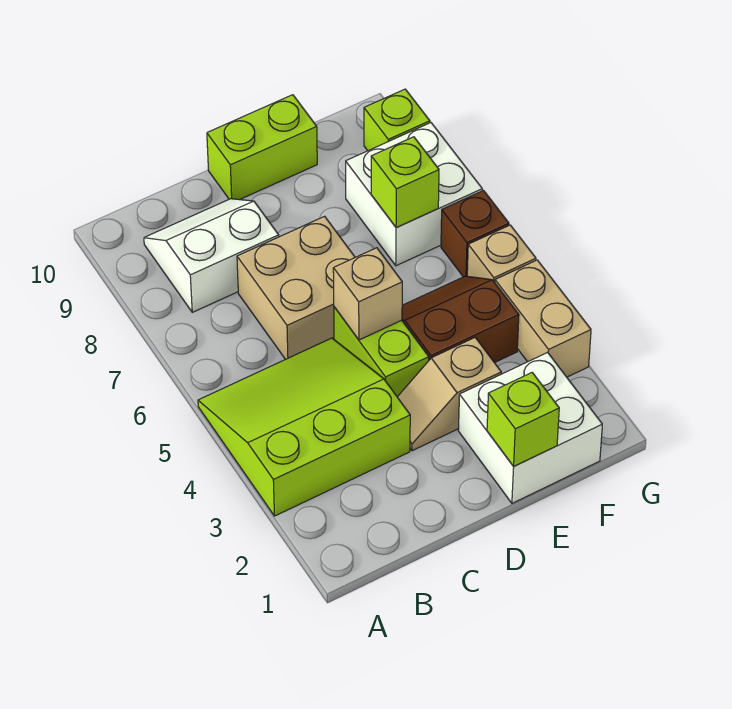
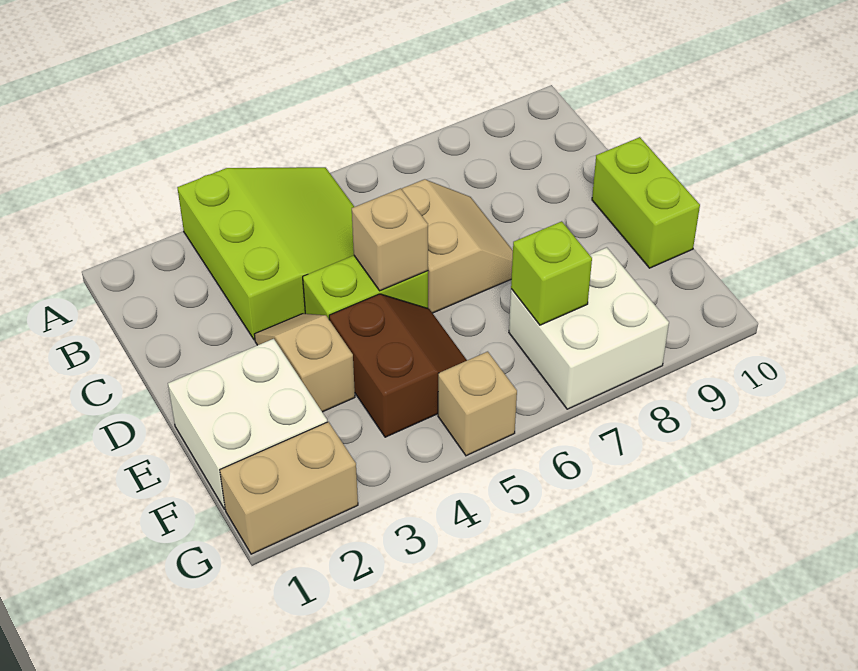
white 2x2 slope [144,199,279,312] -> none
tan 2x2 brick [237,216,355,359] -> tan 2x2 slope [402,179,513,313]
lime 1x1 brick [487,373,559,466] -> none
tan 1x2 brick [495,260,591,377] -> tan 1x2 brick moved to [220,422,358,554]
brown 1x1 brick [441,191,509,277] -> none
lime 1x1 brick [364,89,430,151] -> none

